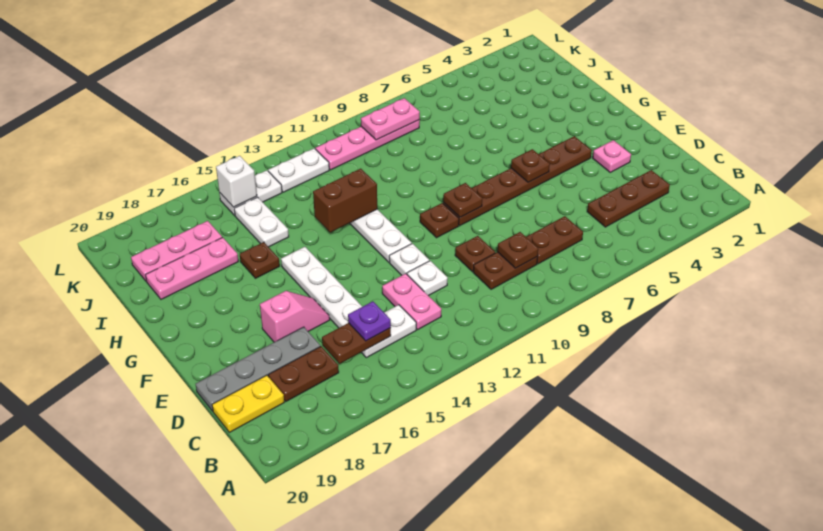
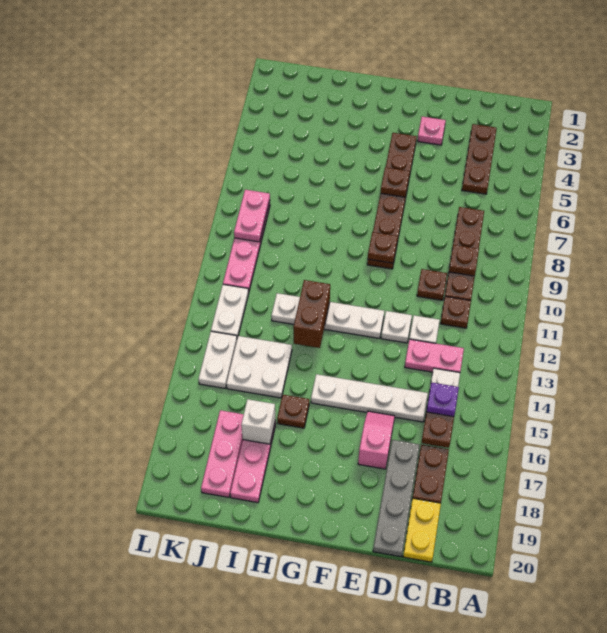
brown 1x1 plate [420,203,459,238] -> brown 1x1 plate moved to [440,296,471,328]
white 1x2 plate [234,197,289,247] -> white 2x2 plate [226,336,292,398]
white 1x1 brick [216,156,257,207] -> white 1x1 brick moved to [241,399,275,444]

